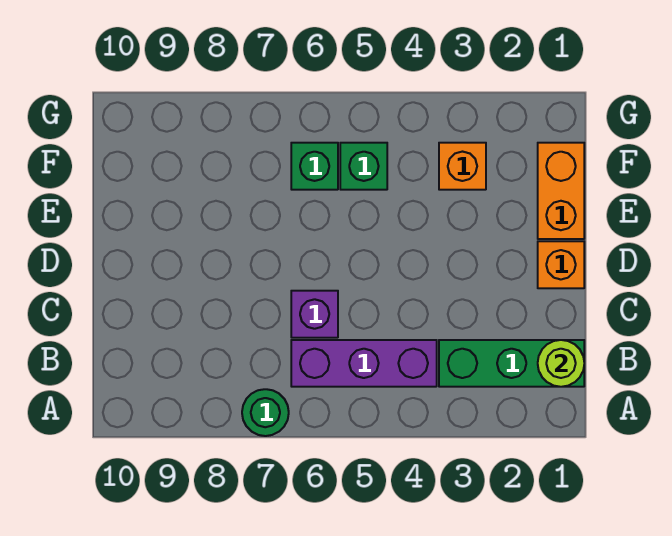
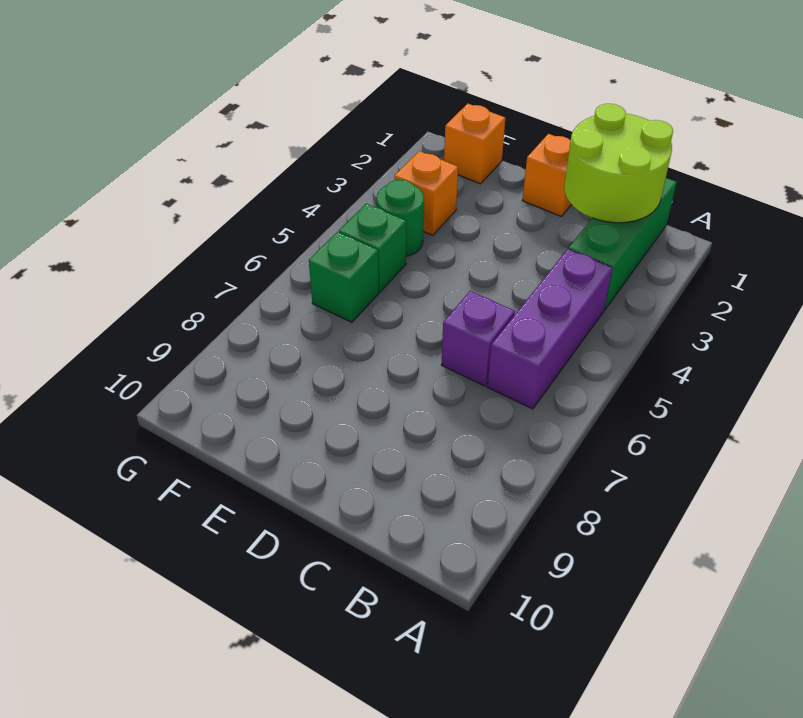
green 1x1 round brick [242,389,289,436] -> green 1x1 round brick moved to [377,180,424,256]
lime 1x1 round brick [538,340,584,387] -> lime 2x2 round brick [564,104,673,223]
orange 1x2 brick [538,143,584,239] -> orange 1x1 brick [444,104,505,184]

